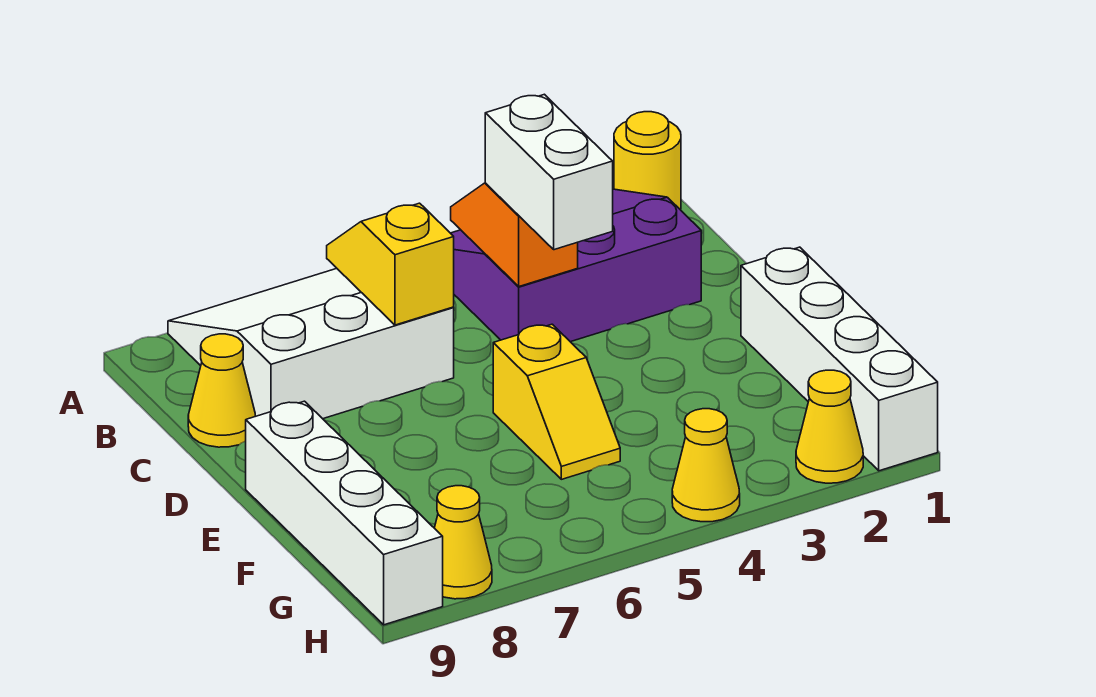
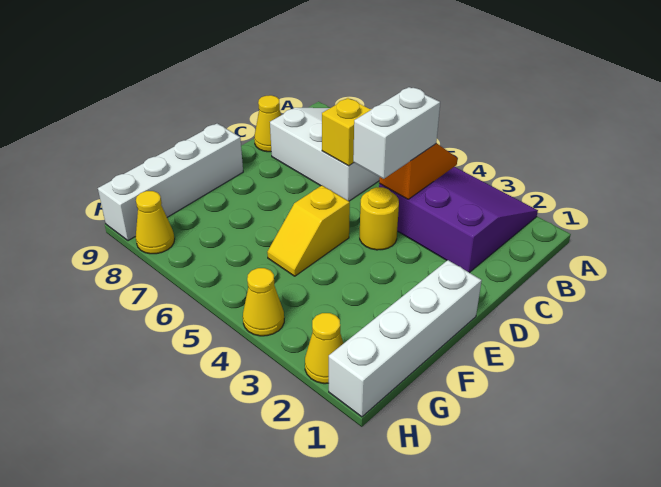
yellow 1x1 round brick [614,112,681,210] -> yellow 1x1 round brick moved to [360,187,399,250]

